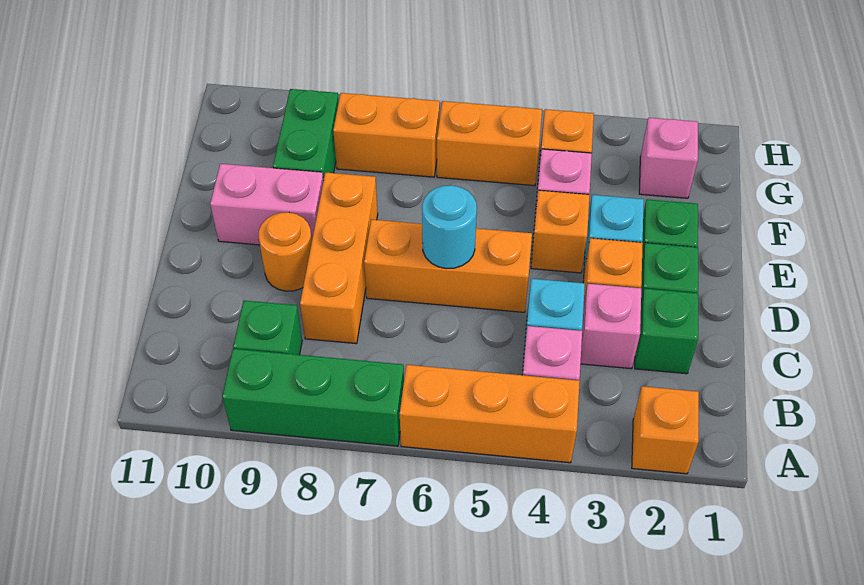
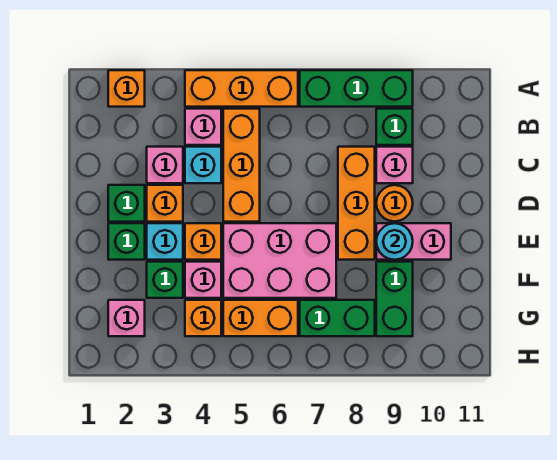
green 1x1 brick [635,289,698,374] -> green 1x1 brick moved to [147,262,183,298]
none -> pink 1x1 brick [376,147,413,183]
orange 1x3 brick [364,219,532,312] -> orange 1x3 brick turned to [223,109,260,222]
cyan 1x1 round brick [422,185,477,269] -> cyan 1x1 round brick moved to [376,223,413,260]
none -> pink 2x3 brick [223,223,336,298]
orange 1x2 brick [333,93,440,177] -> green 1x2 brick [300,300,375,336]

